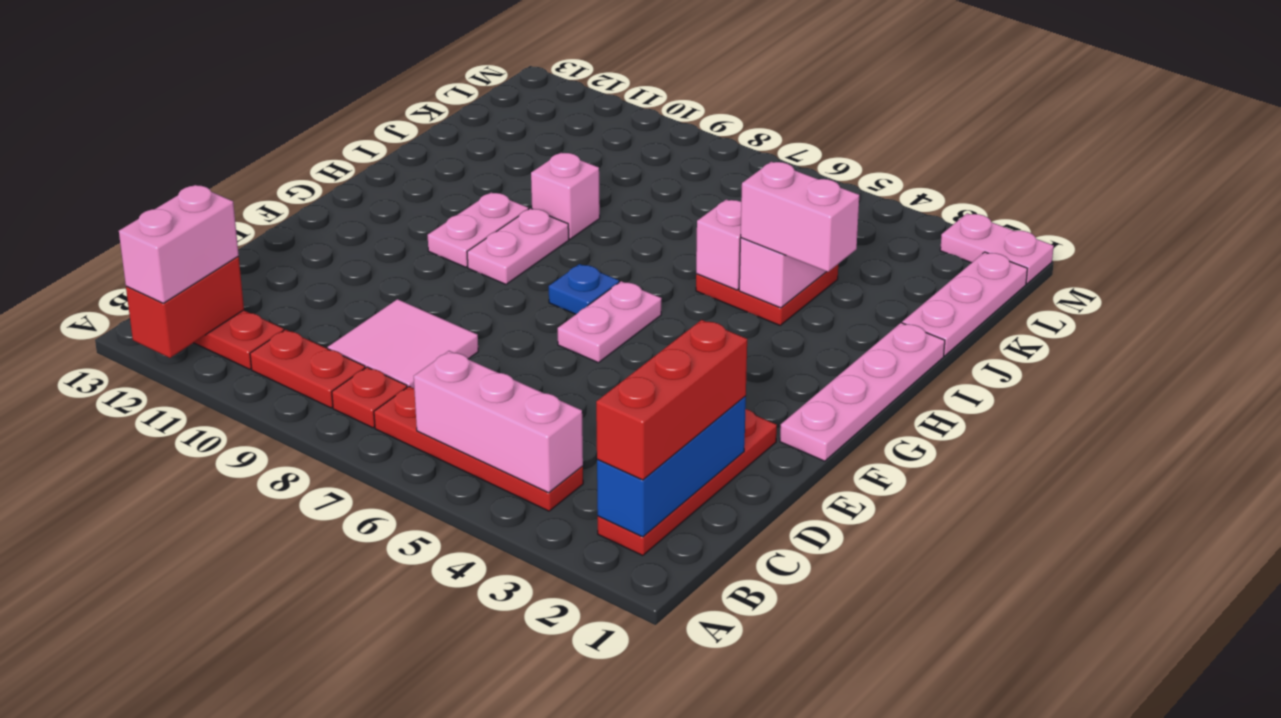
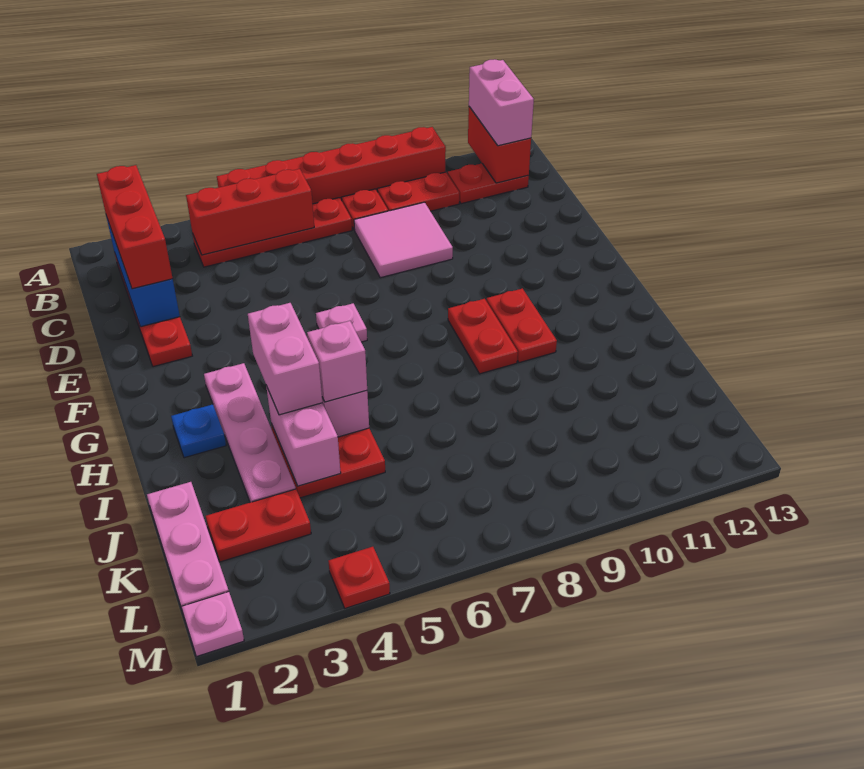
none -> red 1x6 brick [217,127,446,204]
pink 1x3 brick [414,351,583,493] -> red 1x3 brick [186,169,314,255]
pink 1x4 plate [780,323,945,461] -> pink 1x4 plate moved to [204,363,296,502]
pink 1x2 plate [558,281,662,363] -> pink 1x1 plate [316,303,367,342]
blue 1x1 plate [549,264,619,314] -> blue 1x1 plate moved to [171,404,226,458]
pink 1x2 plate [467,208,569,284] -> red 1x2 plate [448,299,518,374]
pink 1x2 plate [428,192,529,267] -> red 1x2 plate [486,288,557,363]
pink 1x2 brick [741,162,859,272] -> pink 1x2 brick turned to [248,303,322,415]
pink 1x1 brick [531,153,600,239] -> pink 1x1 brick moved to [307,321,367,402]
none -> red 1x2 plate [206,489,311,562]
pink 1x2 plate [940,213,1054,284] -> pink 1x1 plate [182,592,244,657]
none -> red 1x1 plate [328,547,390,608]

